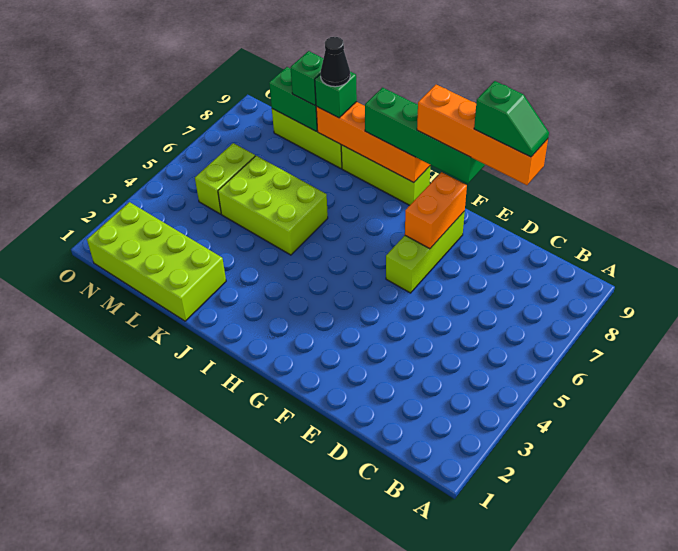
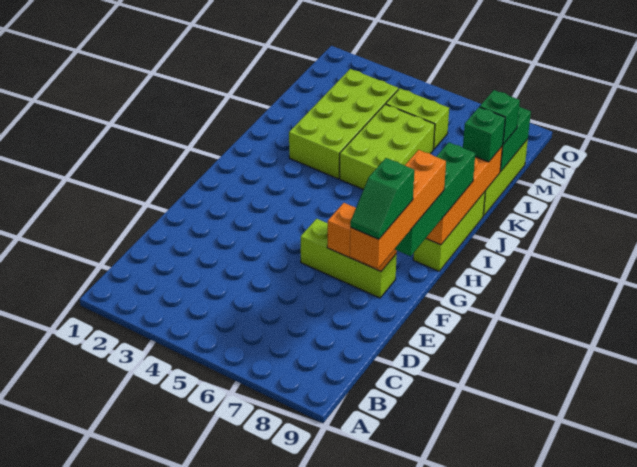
lime 2x4 brick [87,202,226,321] -> lime 2x4 brick moved to [289,69,398,179]
black 1x1 cone [320,37,350,87] -> none

